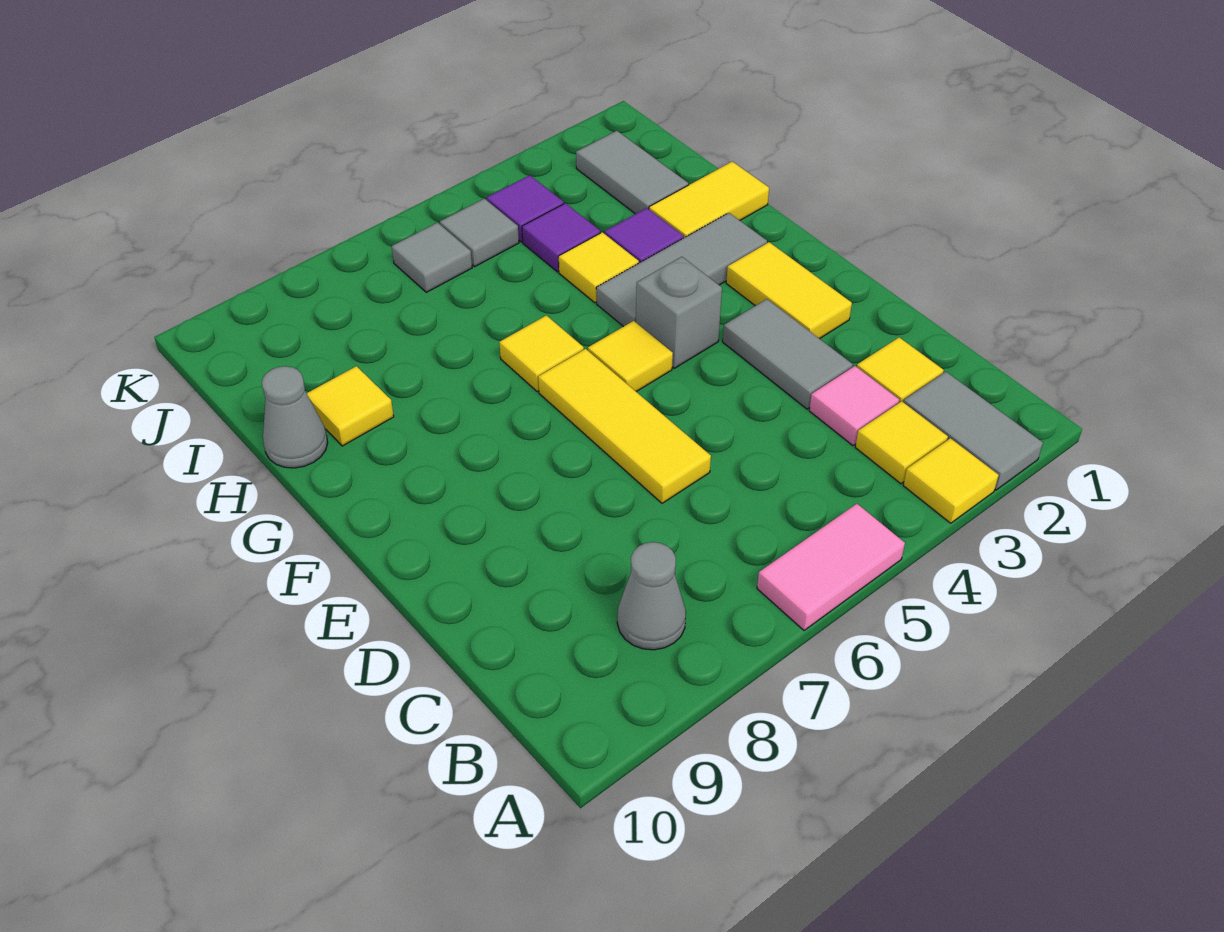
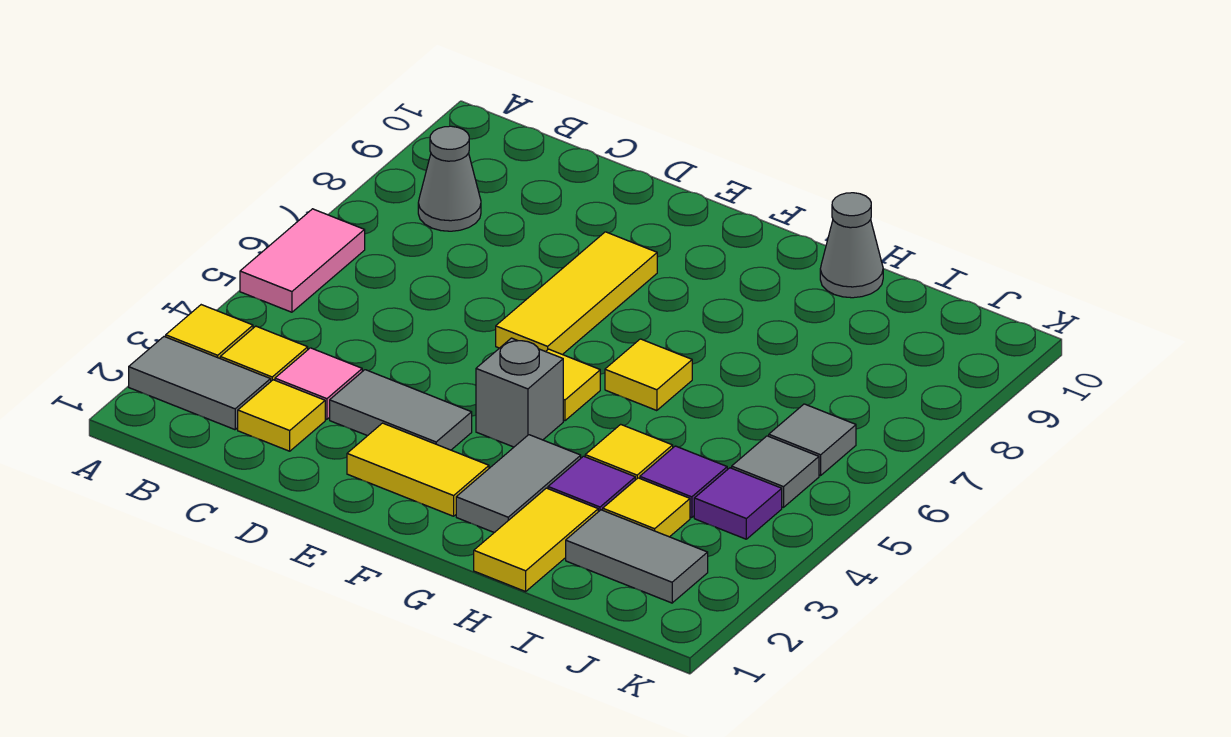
yellow 1x3 tile [538,349,711,503] -> yellow 1x3 tile turned to [496,232,657,355]
grey 1x3 tile [596,213,767,327] -> grey 1x2 tile [456,435,581,533]
yellow 1x1 tile [307,366,394,446] -> yellow 1x1 tile moved to [603,478,690,537]

